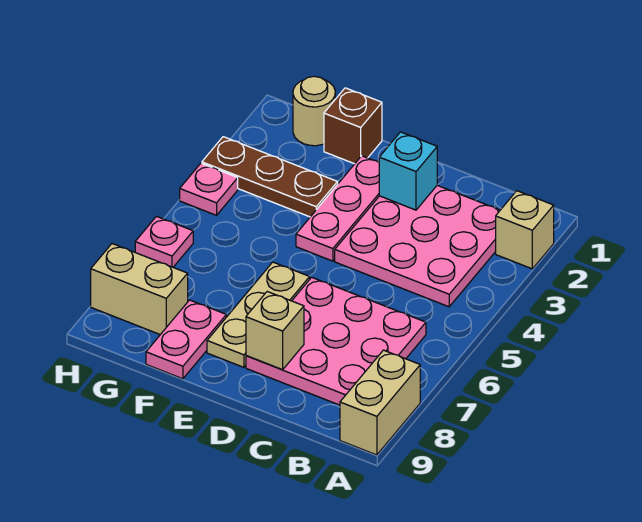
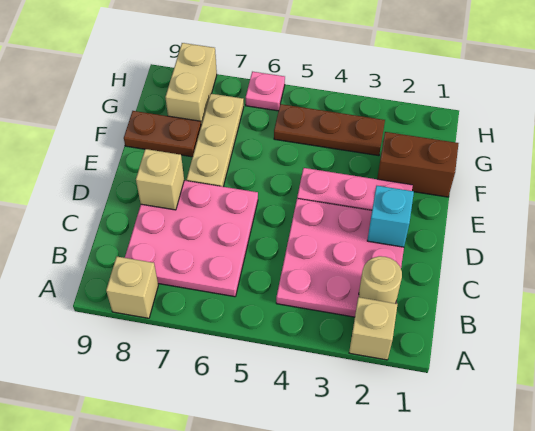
tan 1x2 brick [340,350,420,455] -> tan 1x1 brick [106,257,158,318]
tan 1x3 plate [207,262,310,367] -> tan 1x3 plate turned to [187,94,244,187]
brown 1x1 brick [324,88,382,164] -> brown 1x2 brick [377,132,459,197]
brown 1x3 plate [202,137,338,217] -> brown 1x3 plate turned to [274,104,385,156]
pink 1x2 plate [146,300,226,379] -> brown 1x2 plate [124,111,201,157]
tan 1x1 round brick [293,76,335,146] -> tan 1x1 round brick moved to [359,256,402,303]
pink 1x1 plate [180,163,238,215] -> none

